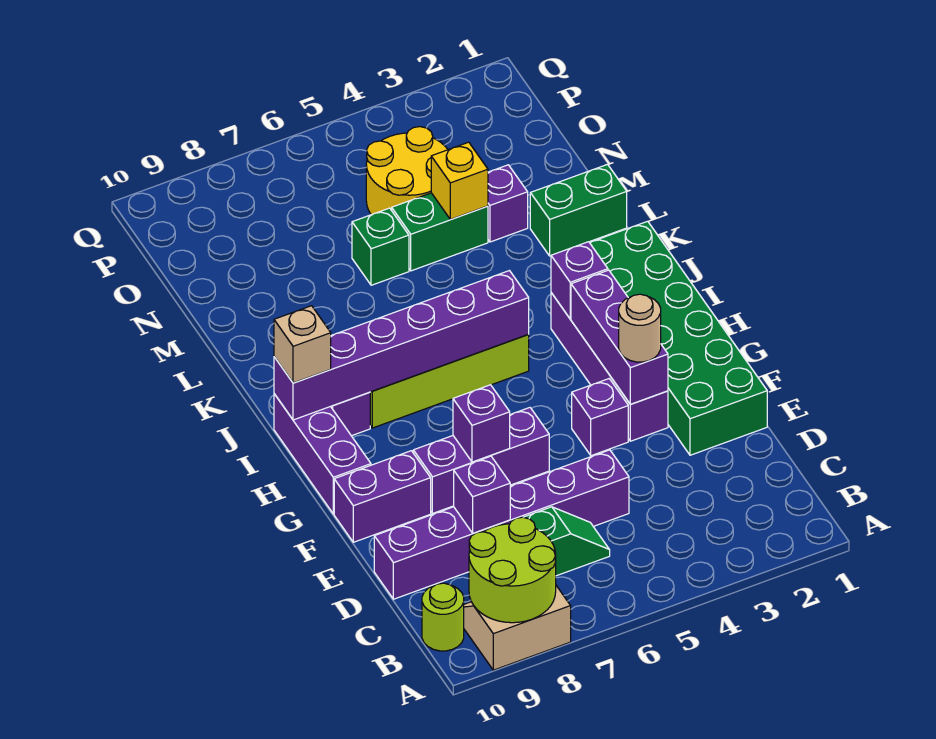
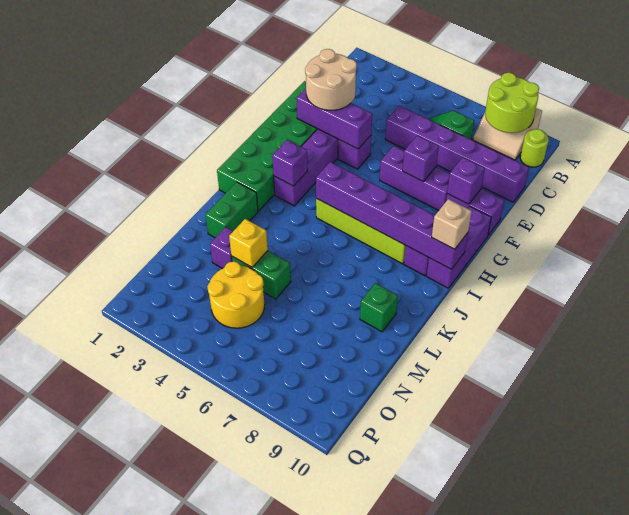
purple 1x1 brick [454,456,510,533] -> purple 1x1 brick moved to [447,158,485,204]
purple 1x3 brick [571,270,668,404] -> purple 1x3 brick turned to [297,88,372,149]
tan 1x1 round brick [619,294,661,362] -> tan 2x2 round brick [305,49,357,110]
green 1x2 brick [530,165,627,256] -> green 1x2 brick turned to [205,182,258,238]
green 1x1 brick [352,208,409,285] -> green 1x1 brick moved to [360,283,398,332]

